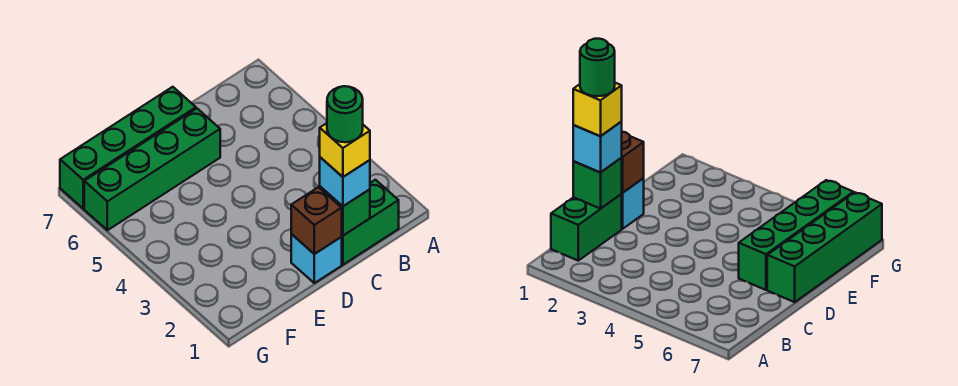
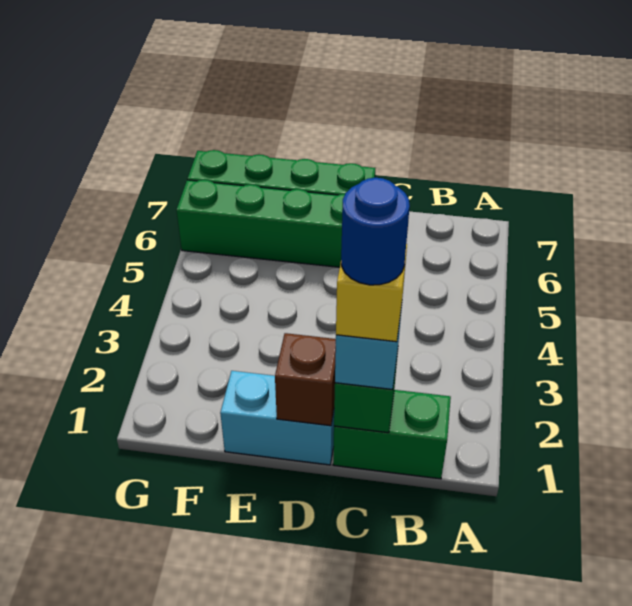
green 1x1 round brick [327,86,363,142] -> blue 1x1 round brick [341,178,410,285]
cyan 1x1 brick [291,234,342,283] -> cyan 1x2 brick [220,371,334,465]

